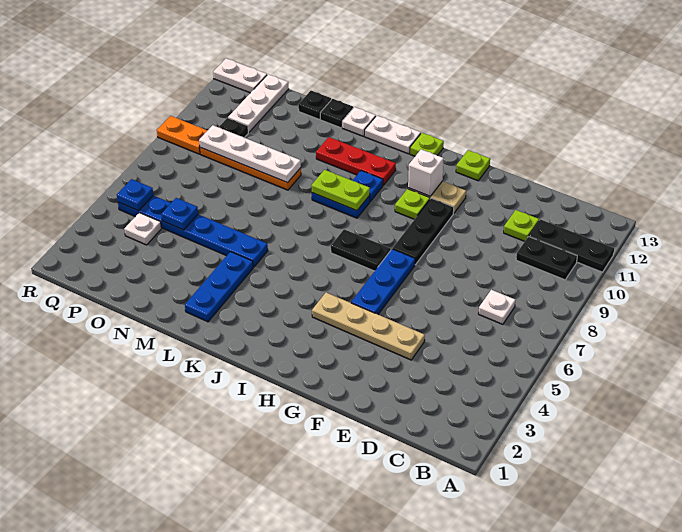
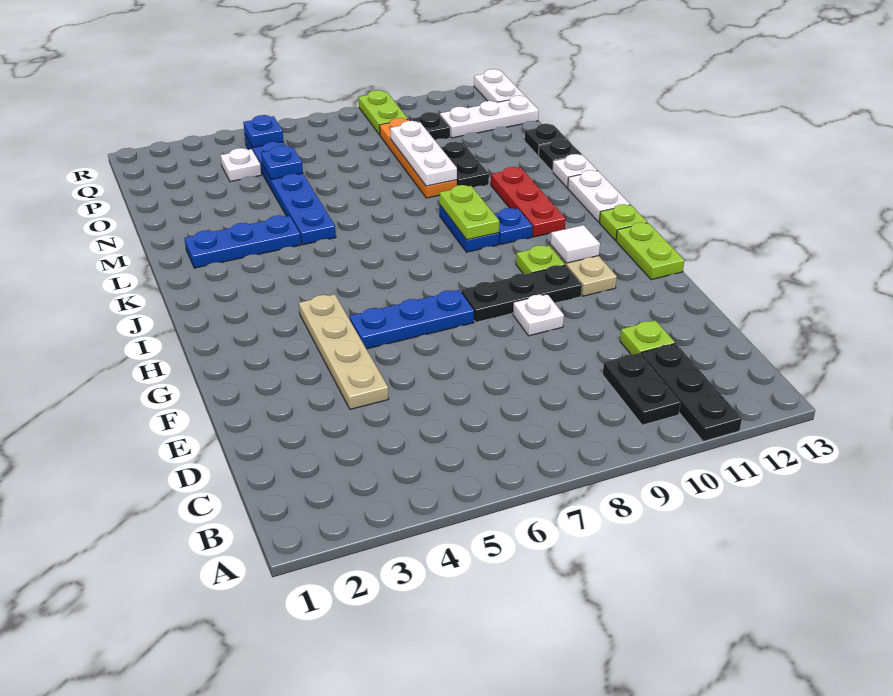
white 1x1 plate [478,290,515,324] -> white 1x1 plate moved to [513,294,564,336]
lime 1x1 plate [456,150,490,181] -> lime 1x2 plate [616,222,684,280]
black 1x2 plate [331,229,391,271] -> black 1x2 plate moved to [441,142,489,187]
white 1x1 brick [408,149,444,196] -> white 1x1 tile [551,225,600,263]
white 1x4 plate [199,125,301,183] -> white 1x3 plate [390,121,457,186]
orange 1x2 plate [157,116,208,154] -> lime 1x2 plate [359,90,408,135]

